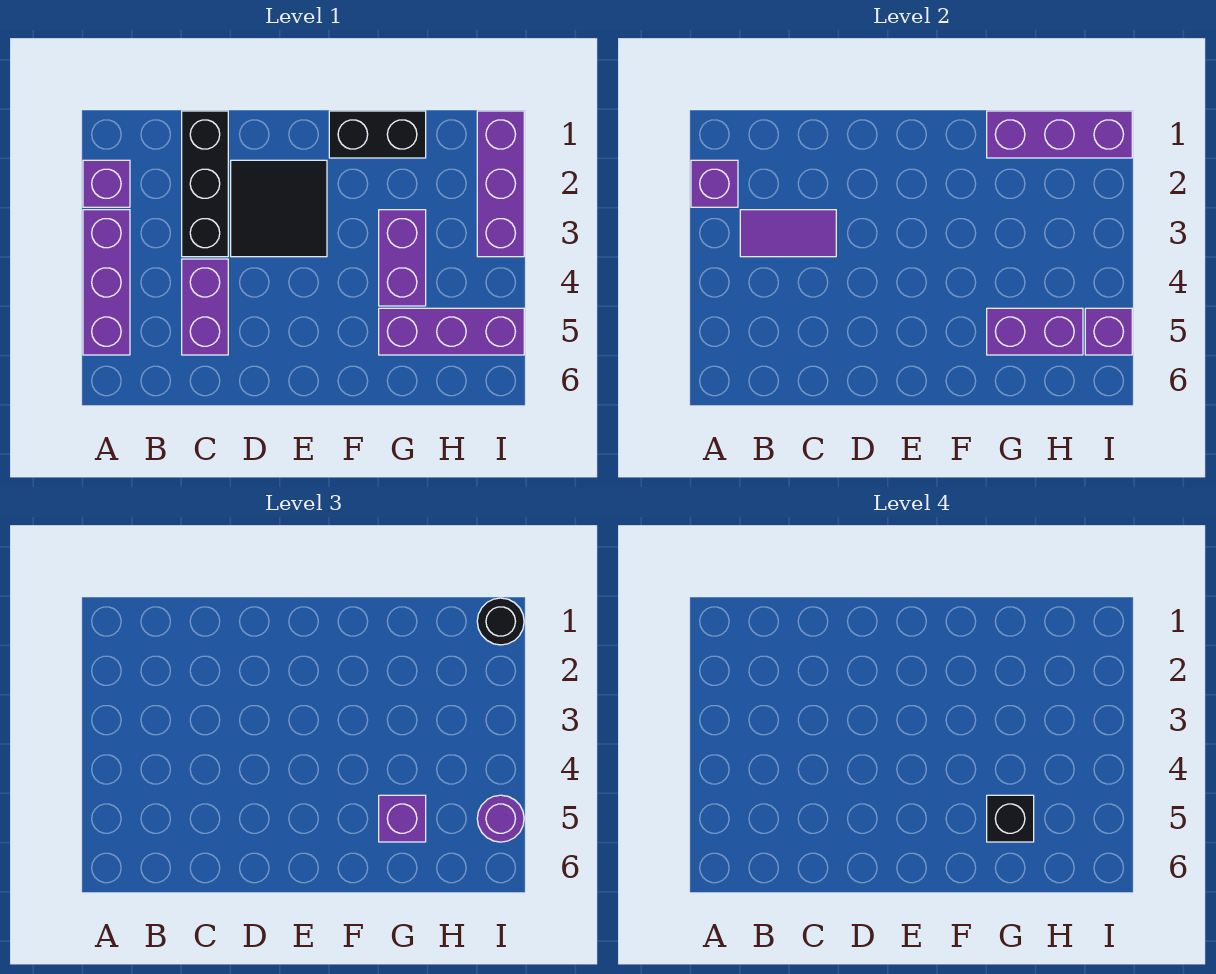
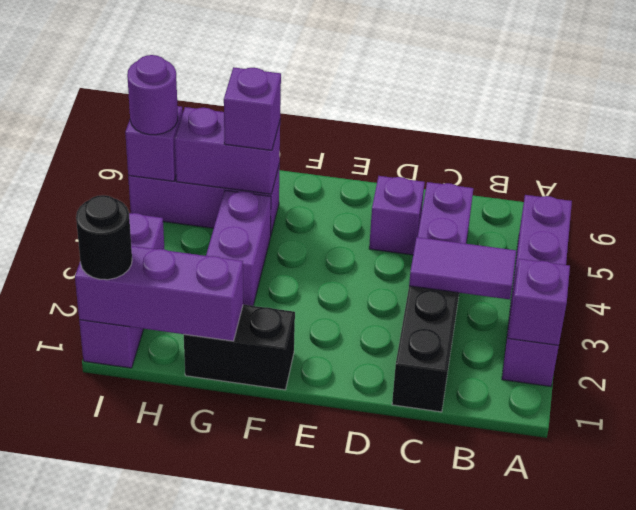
black 2x2 tile [231,160,327,257] -> none
none -> purple 1x1 brick [369,176,425,255]
black 1x1 brick [987,795,1034,842] -> none

